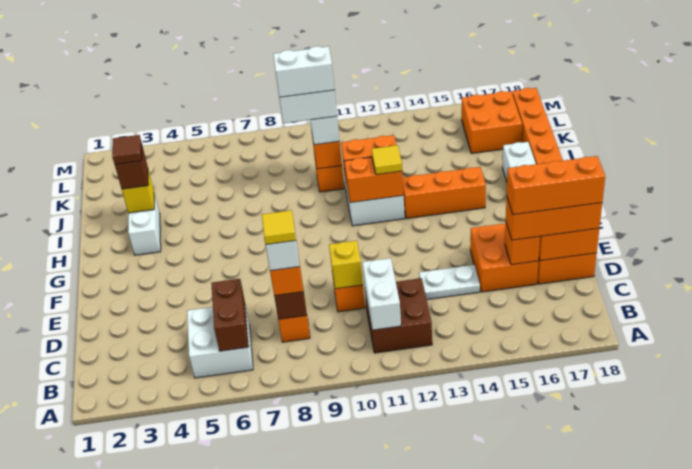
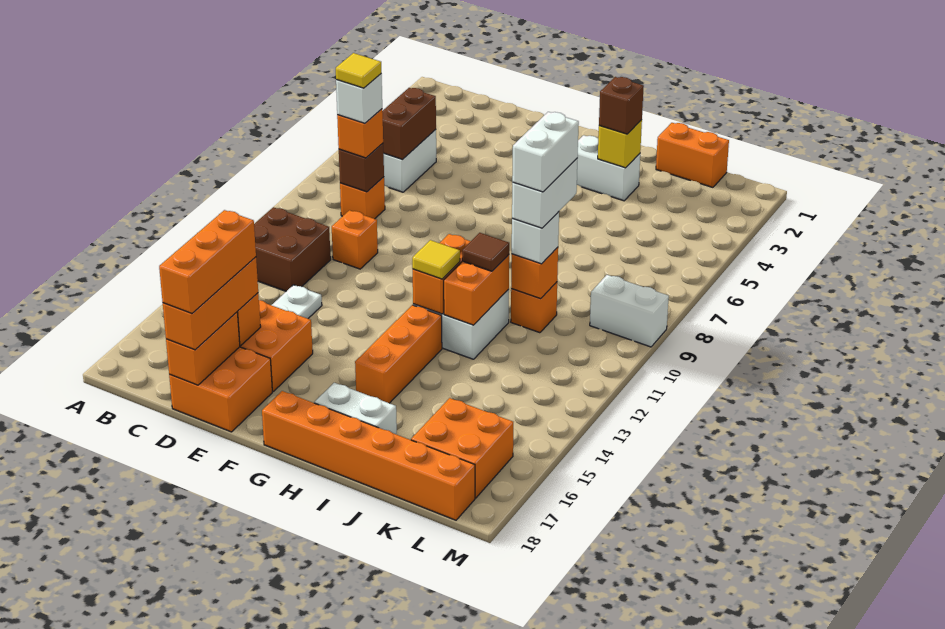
brown 1x2 brick [211,279,249,351] -> brown 1x2 brick turned to [382,88,436,160]
white 1x2 brick [362,258,401,330] -> white 1x2 brick moved to [590,275,669,347]
yellow 1x1 brick [329,241,363,289] -> none
brown 1x1 tile [112,135,142,164] -> brown 1x1 tile moved to [462,233,509,271]
none -> orange 1x2 brick [656,123,729,187]

